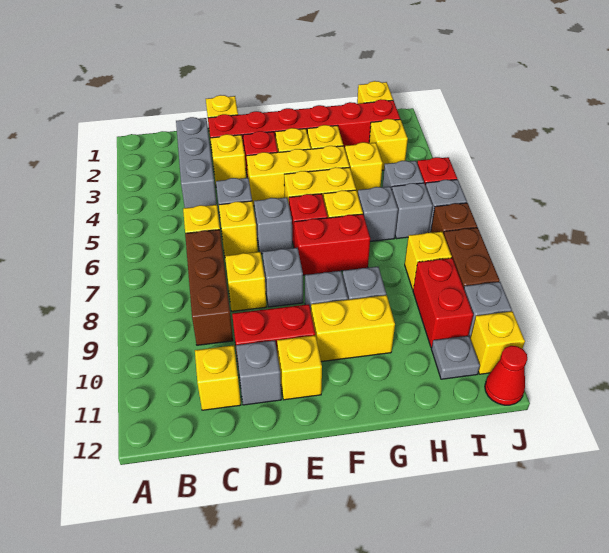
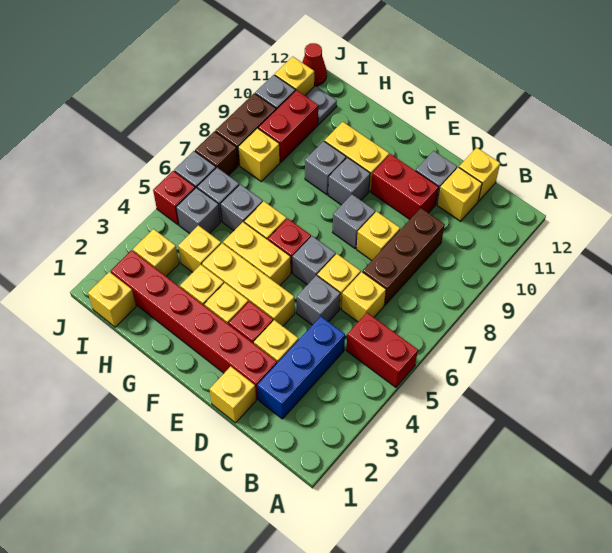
grey 1x3 brick [176,117,217,208] -> blue 1x3 brick [257,316,345,419]
yellow 1x1 brick [277,335,322,400] -> yellow 1x1 brick moved to [459,148,500,201]
red 1x2 brick [294,214,370,275] -> red 1x2 brick moved to [346,313,418,387]

